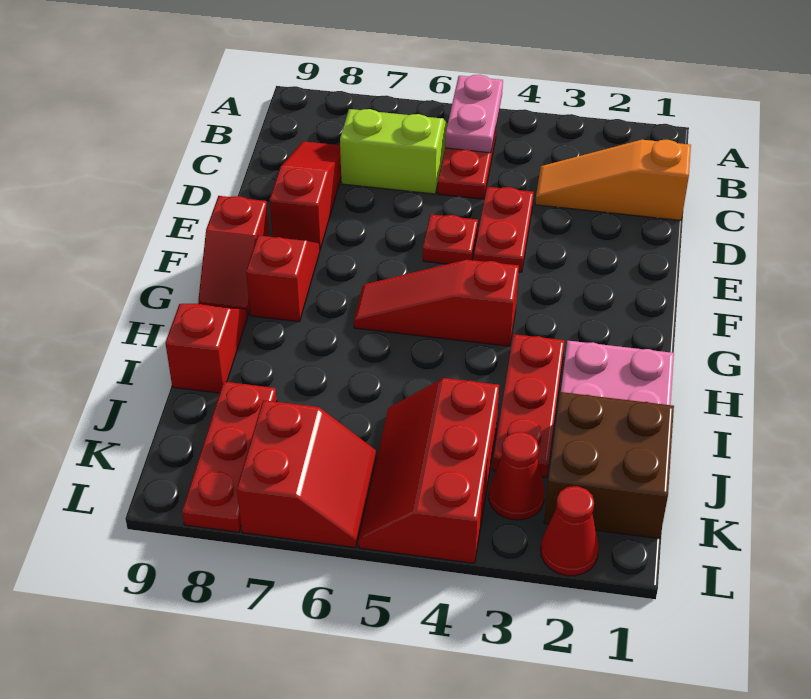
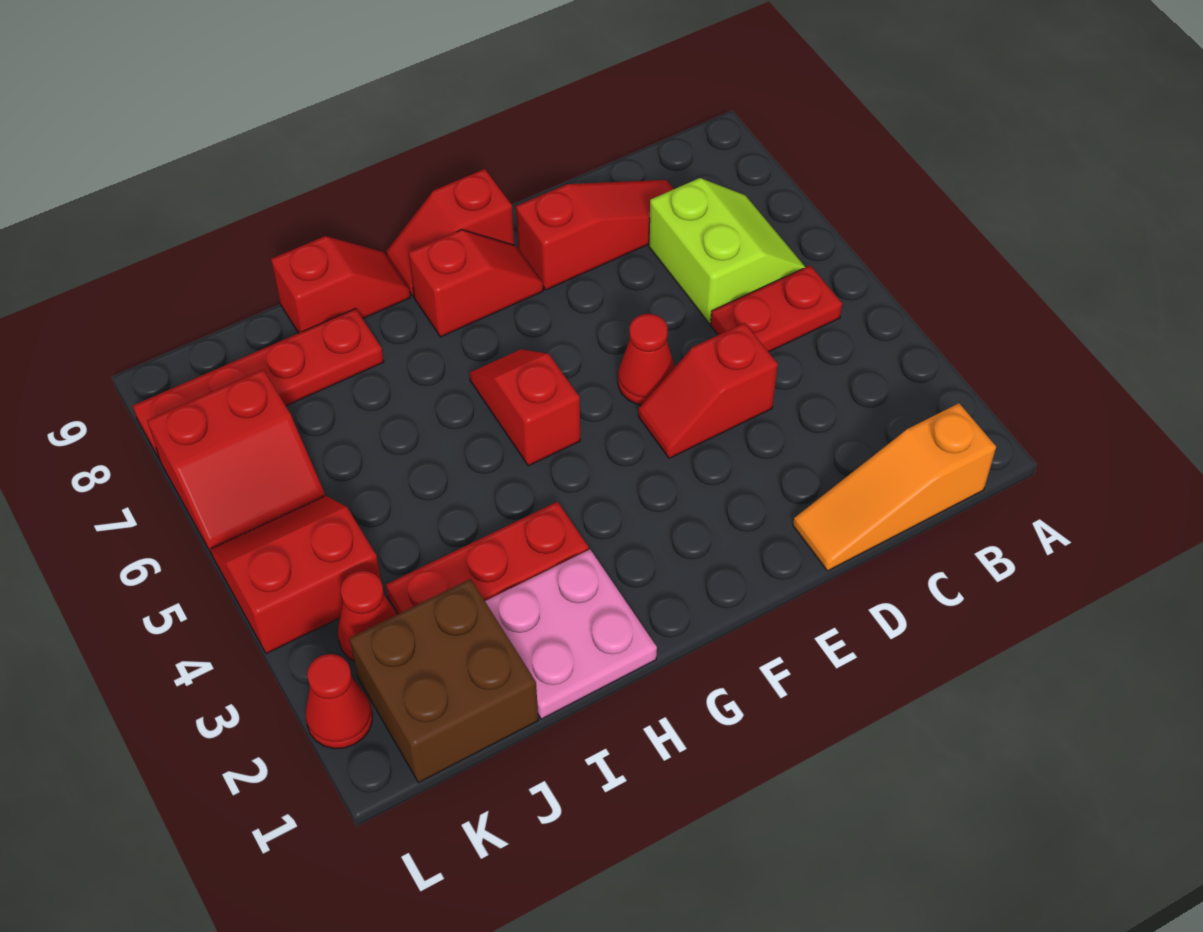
pink 1x2 plate [445,75,503,153] -> none
orange 1x3 slope [535,140,691,220] -> orange 1x3 slope turned to [793,403,996,571]
red 1x2 plate [474,187,534,272] -> red 1x2 slope [638,323,778,458]
red 1x1 plate [423,214,478,264] -> red 1x1 cone [618,314,675,405]
red 1x3 slope [354,260,519,346] -> red 1x2 slope [470,349,580,466]
red 2x3 slope [359,378,499,563] -> red 2x2 slope [211,496,381,654]
red 1x3 plate [182,382,277,532] -> red 1x4 plate [133,309,384,462]

